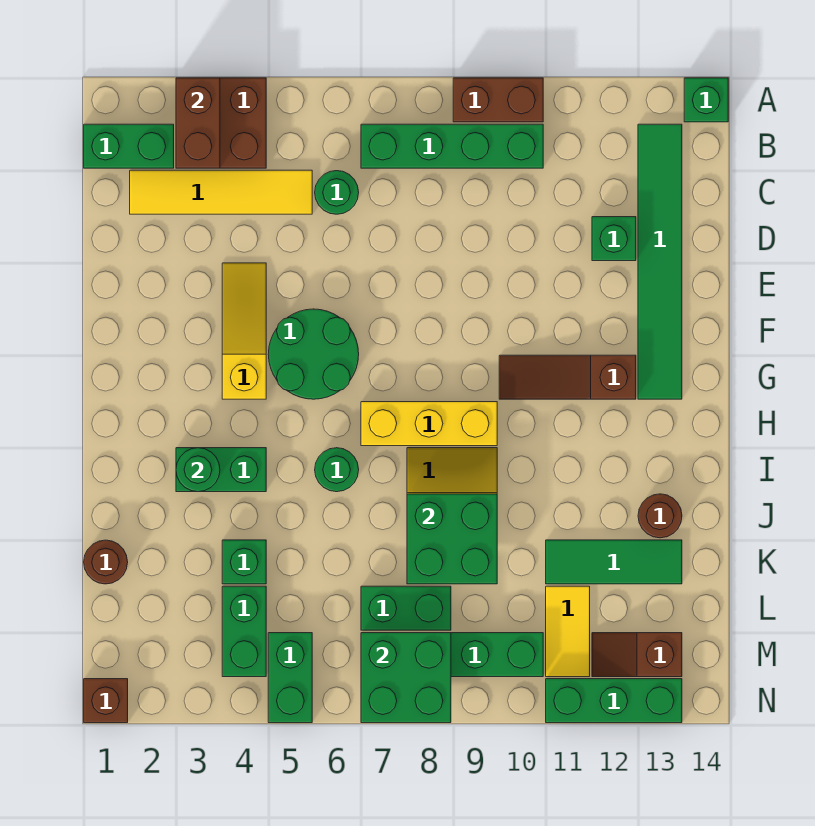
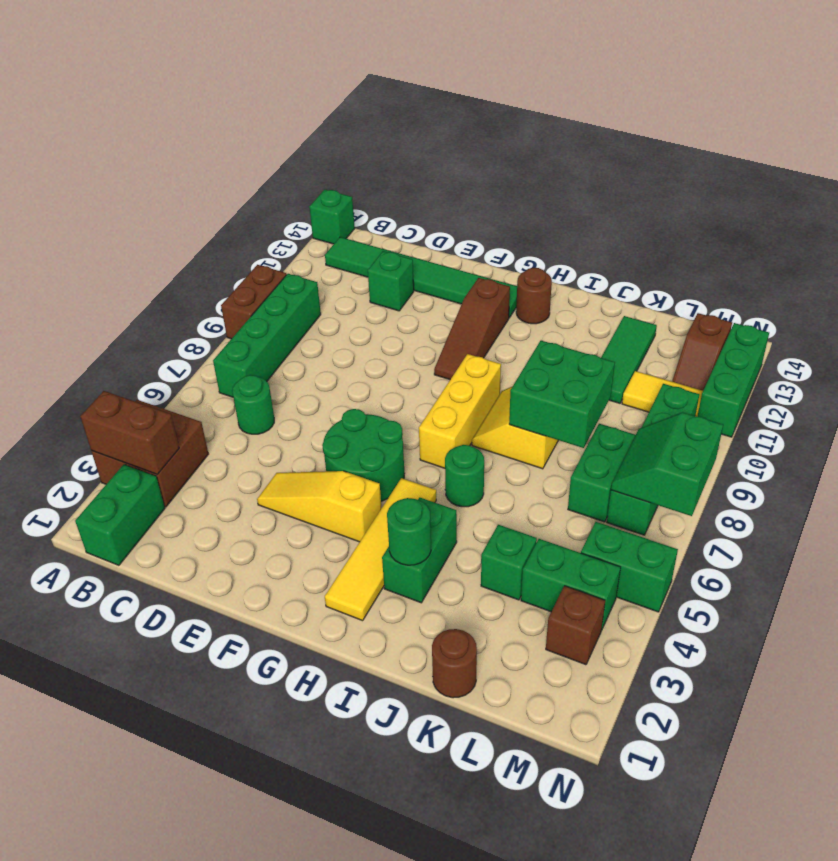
yellow 1x4 tile [130,170,312,214] -> yellow 1x4 tile moved to [325,478,436,621]
brown 1x1 round brick [638,494,682,538] -> brown 1x1 round brick moved to [516,268,552,324]
green 2x2 brick [361,633,451,723] -> green 2x2 slope [611,413,723,516]
brown 1x1 brick [84,679,128,723] -> brown 1x1 brick moved to [546,586,605,665]

